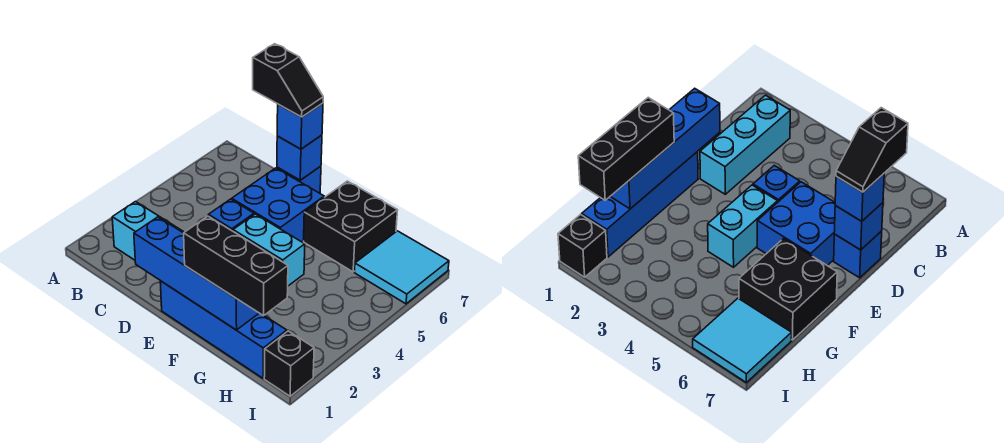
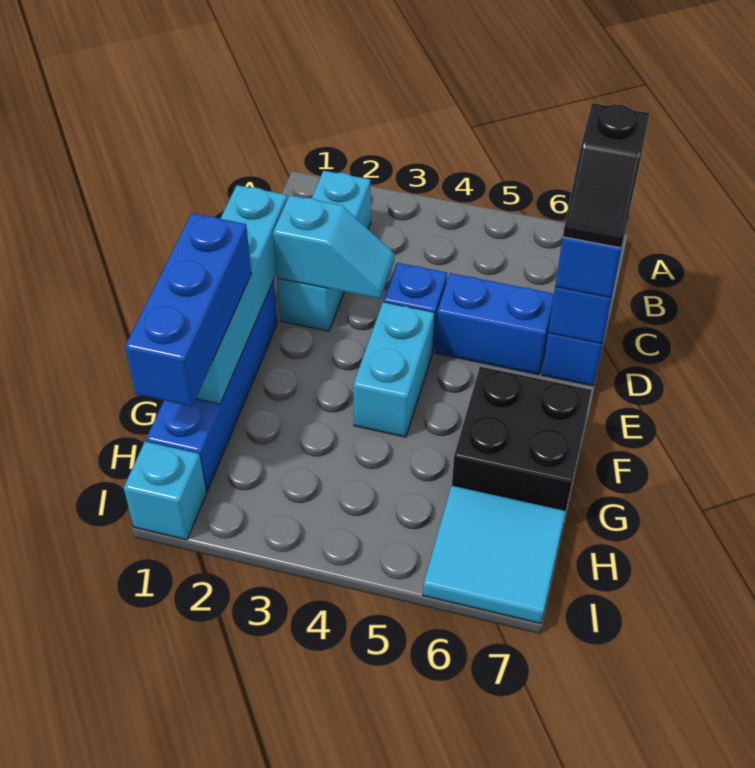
blue 1x4 brick [134,217,259,330] -> cyan 1x4 brick [196,185,287,404]
none -> cyan 1x2 slope [273,195,394,299]
blue 2x2 brick [232,168,324,242] -> blue 1x2 brick [435,273,554,375]
black 1x3 brick [184,216,288,316] -> blue 1x3 brick [125,213,252,407]
black 1x1 brick [264,331,314,396] -> cyan 1x1 brick [124,442,206,540]

